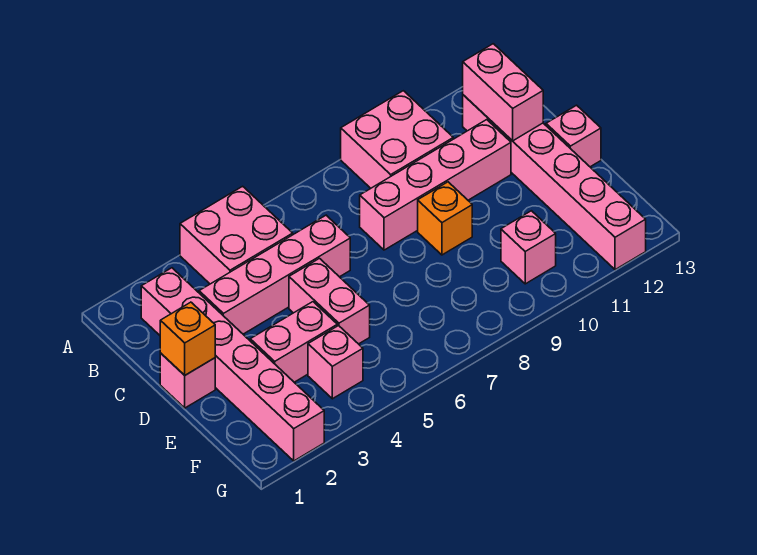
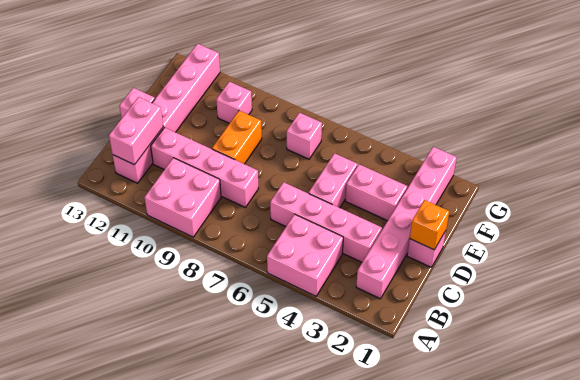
orange 1x1 brick [418,182,472,255] -> orange 1x2 brick [212,111,262,164]
pink 1x1 brick [308,326,363,399] -> pink 1x1 brick moved to [287,113,322,159]

